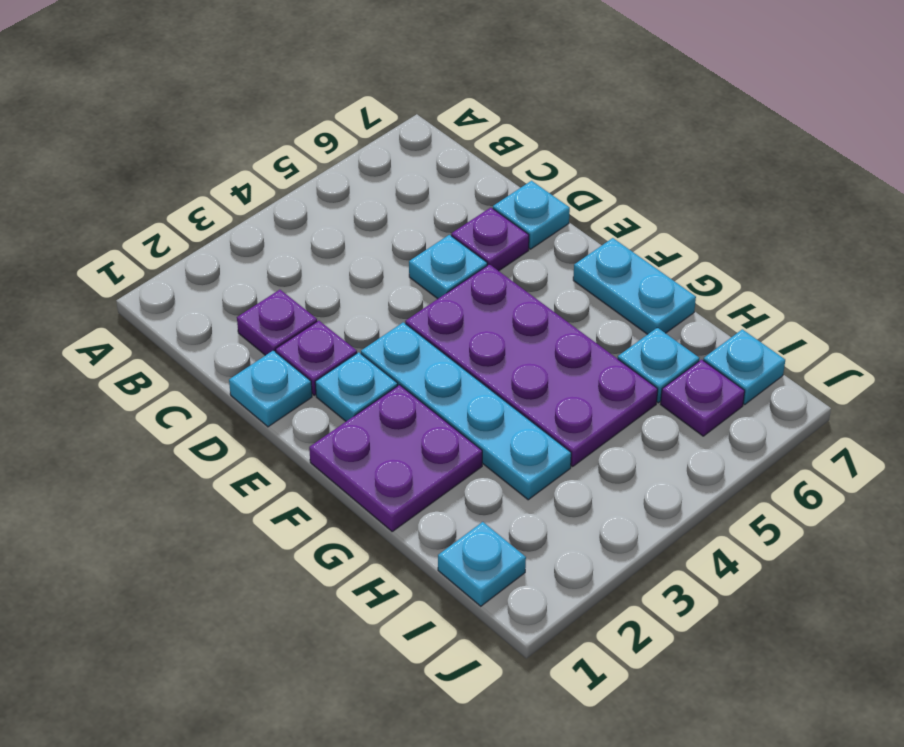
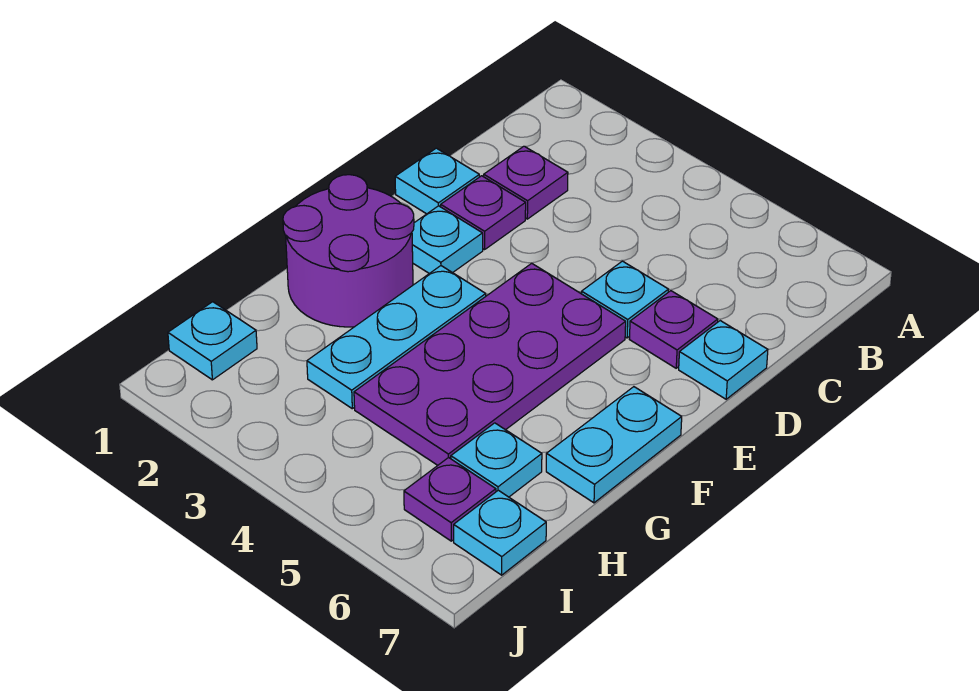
cyan 1x4 plate [361,322,571,500] -> cyan 1x3 plate [307,266,486,409]
purple 2x2 plate [309,385,482,531] -> purple 2x2 round brick [283,175,414,327]

